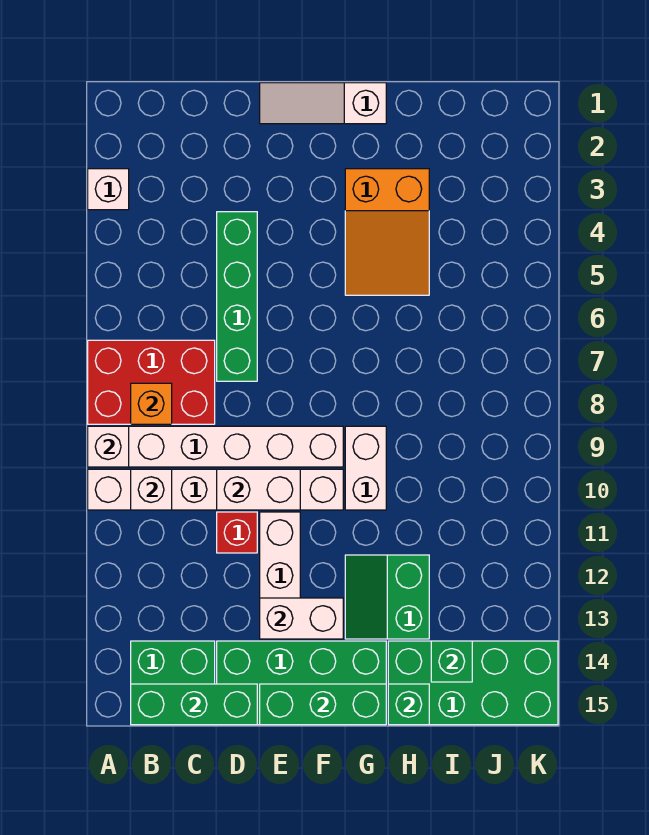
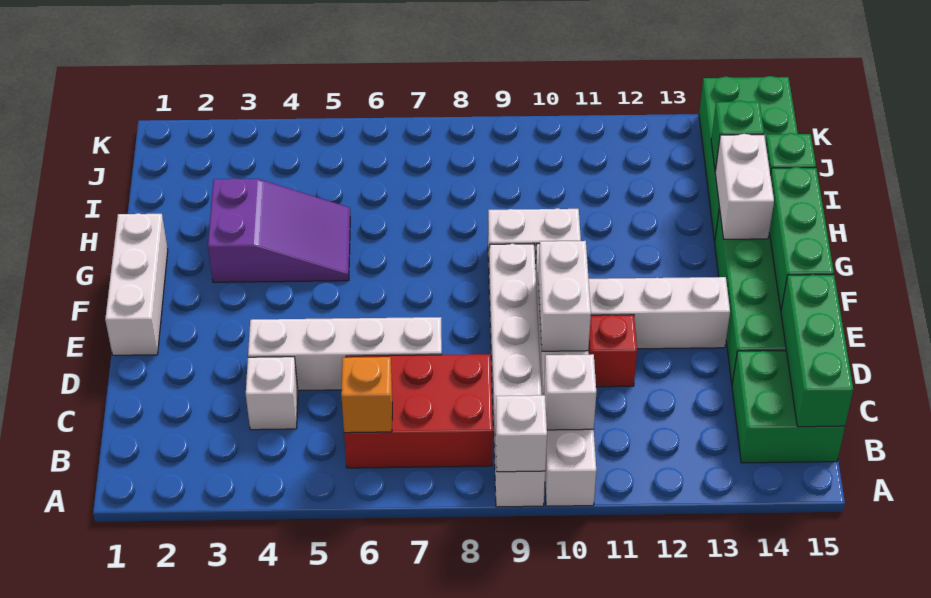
white 1x1 brick [88,169,129,210] -> white 1x1 brick moved to [246,357,298,430]
red 2x3 brick [88,340,215,424] -> red 2x3 brick turned to [344,354,493,468]
orange 1x1 brick [131,383,172,424] -> orange 1x1 brick moved to [341,357,392,433]
green 1x4 brick [217,212,257,381] -> white 1x4 brick [248,317,442,391]
white 1x3 slope [260,83,386,124] -> white 1x3 brick [105,213,168,355]
white 1x2 brick [260,598,343,639] -> white 1x2 brick moved to [715,134,774,239]
orange 2x3 slope [345,169,429,295] -> purple 2x3 slope [208,178,350,282]
green 2x2 slope [345,555,429,639] -> none

